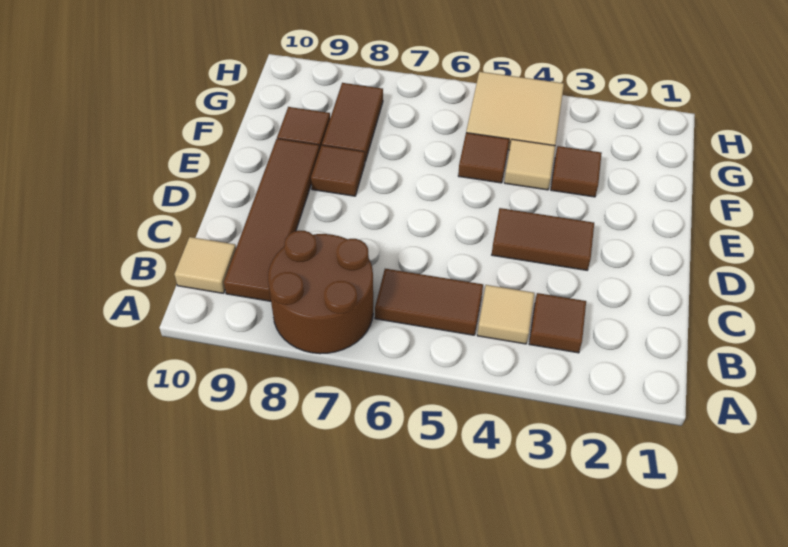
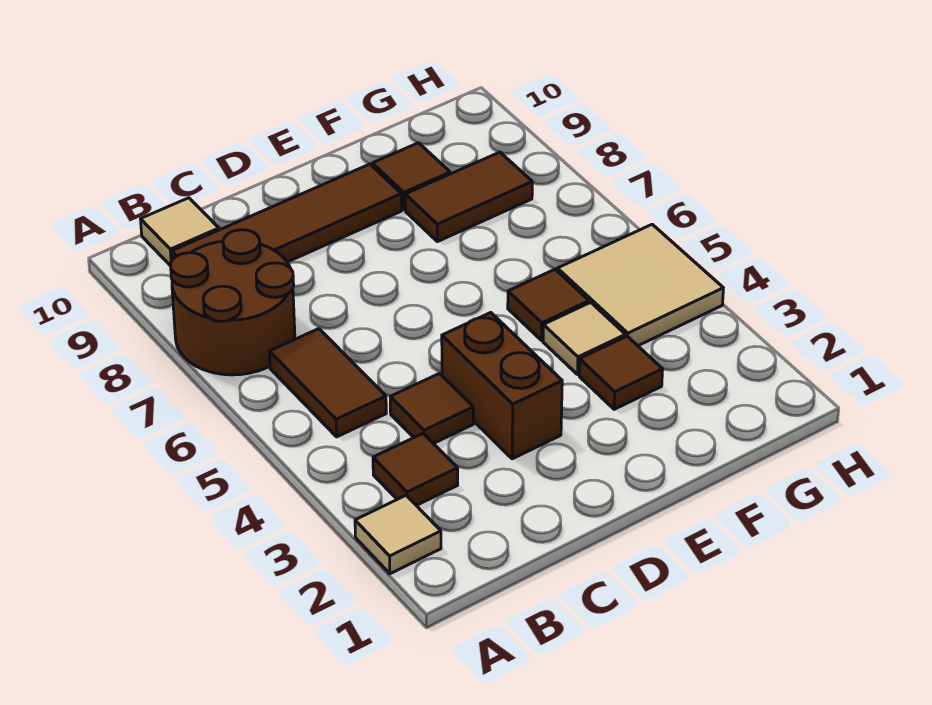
tan 1x1 tile [477,285,534,344] -> tan 1x1 tile moved to [355,496,441,574]
brown 1x2 tile [492,208,594,270] -> brown 1x2 brick [442,313,562,459]
brown 1x1 tile [311,145,365,196] -> brown 1x1 tile moved to [390,373,473,444]

